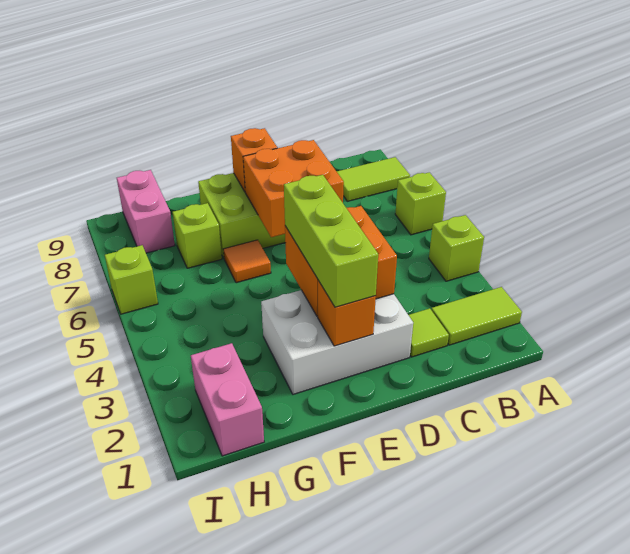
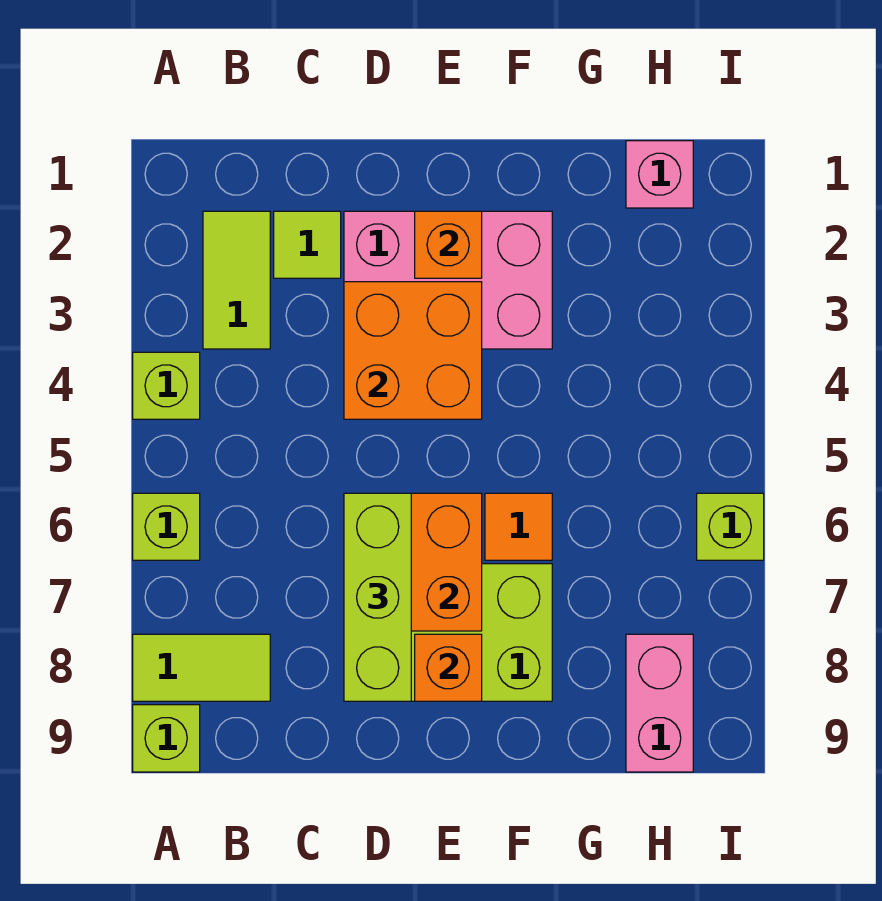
lime 1x2 tile [432,287,522,345] -> lime 1x2 tile turned to [203,211,270,349]
white 2x3 brick [261,290,413,394] -> pink 2x3 brick [344,211,552,349]
lime 1x3 brick [284,175,378,307] -> lime 1x3 brick moved to [344,493,411,701]
lime 1x1 brick [173,203,222,268] -> lime 1x1 brick moved to [133,705,200,772]
pink 1x2 brick [191,343,264,456] -> pink 1x1 brick [626,141,693,208]

